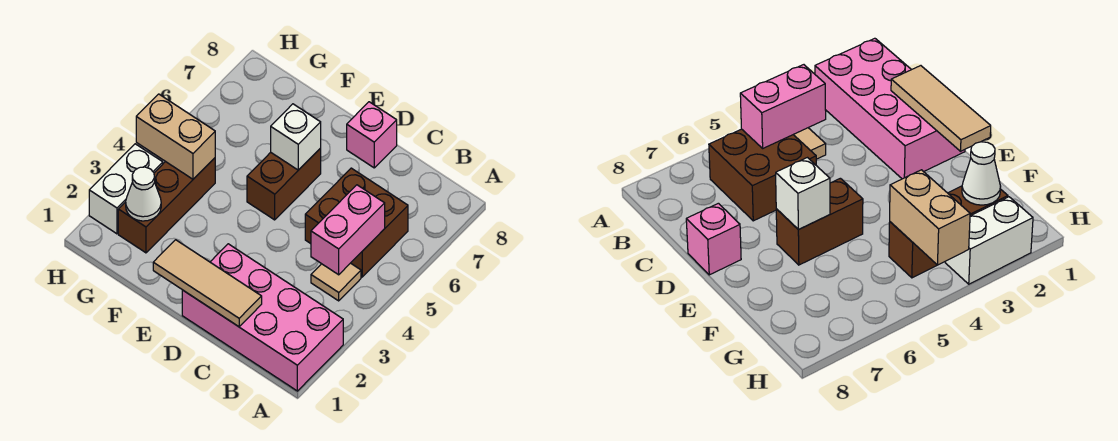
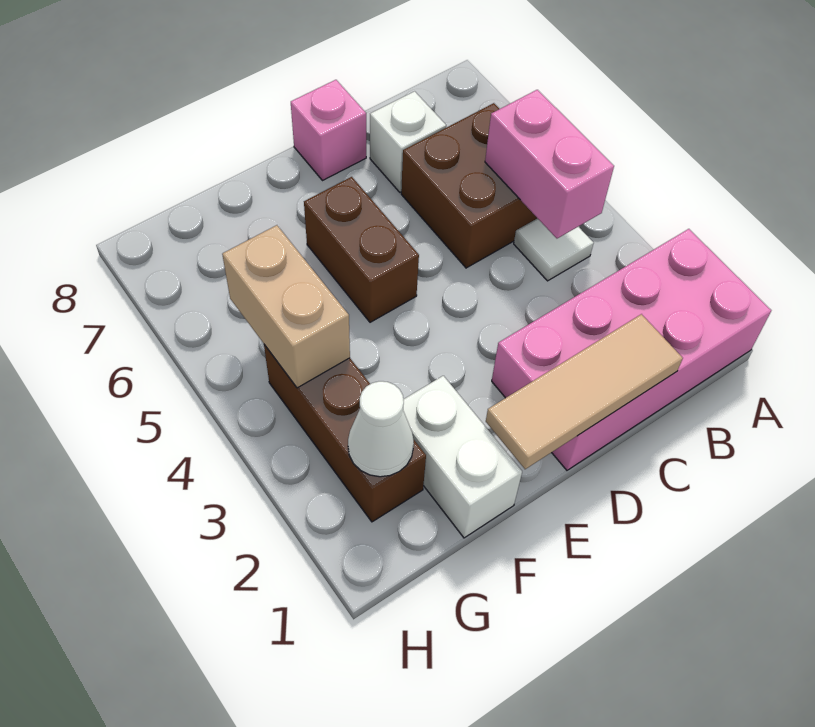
tan 1x1 tile [311,263,361,301] -> white 1x1 tile [514,218,594,281]
white 1x1 brick [271,104,321,170] -> white 1x1 brick moved to [370,91,446,192]
tan 1x2 brick [136,94,215,179] -> tan 1x2 brick turned to [222,225,350,388]
white 1x2 brick [89,144,163,234] -> white 1x2 brick moved to [403,376,522,538]

